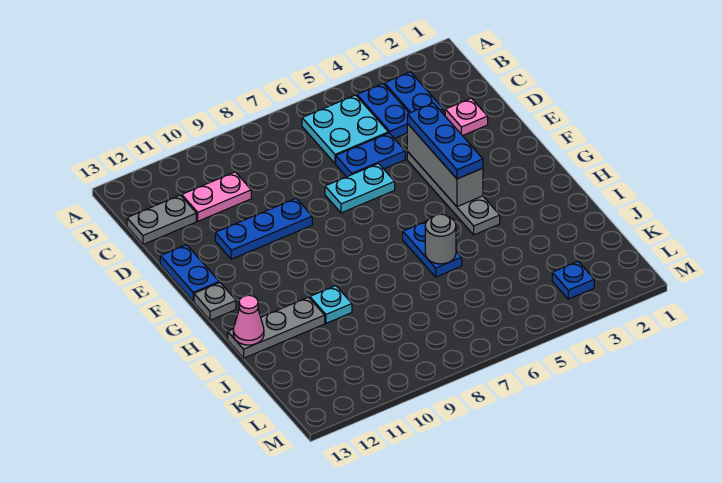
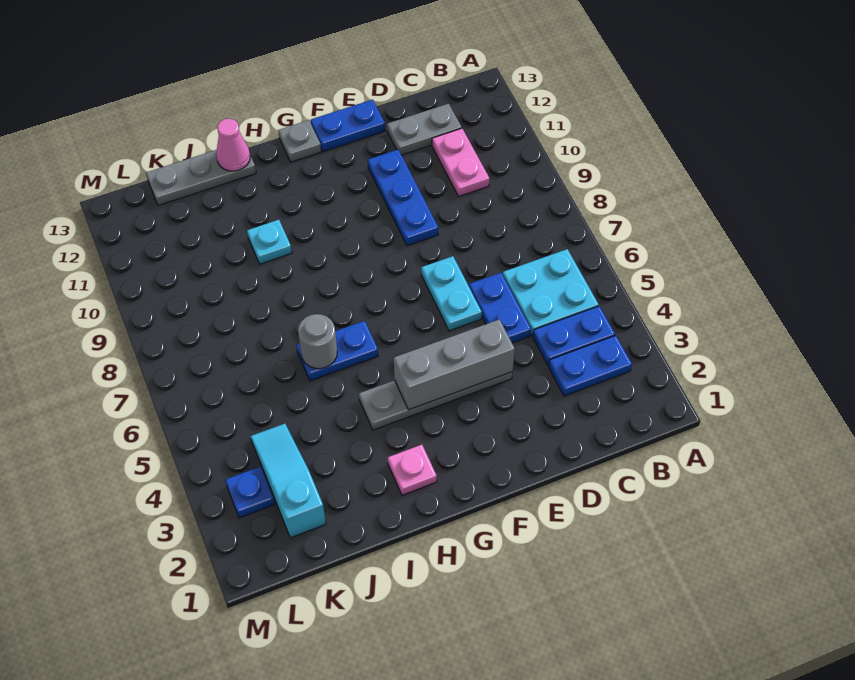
grey 1x2 plate [127,195,196,244] -> grey 1x2 plate turned to [387,104,462,155]
pink 1x1 plate [445,98,488,136] -> pink 1x1 plate moved to [388,445,437,495]
blue 1x3 plate [407,103,483,179] -> none
grey 1x3 plate [228,297,325,358] -> grey 1x3 plate turned to [146,150,256,206]
none -> cyan 1x3 slope [250,424,326,538]

